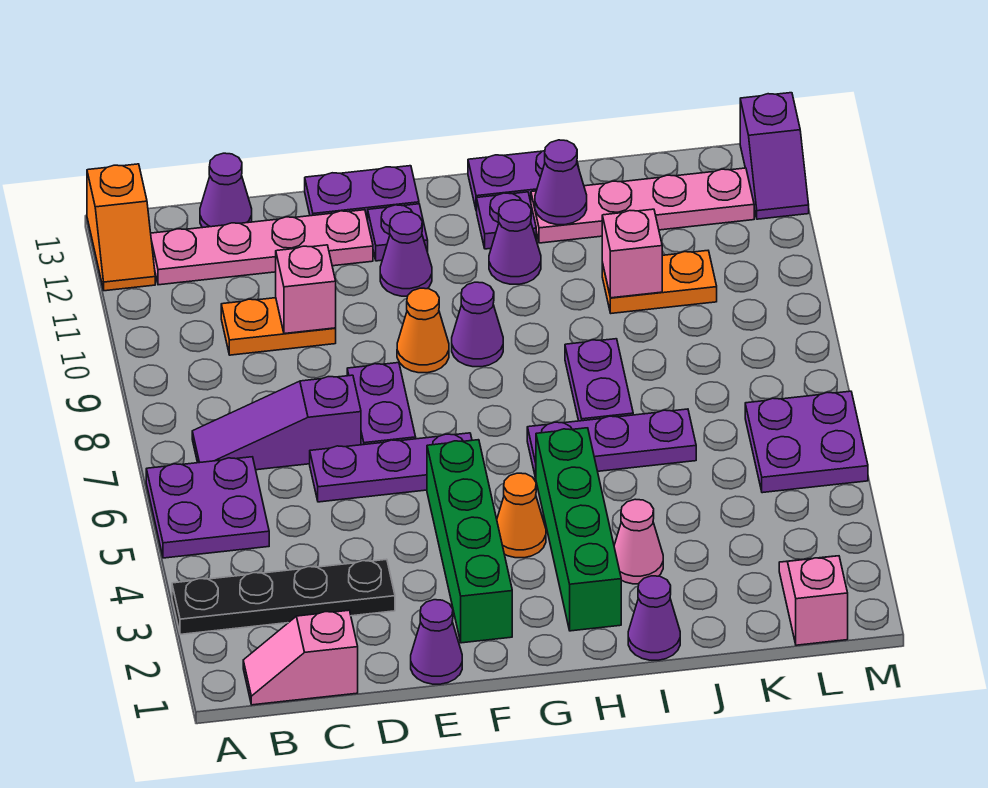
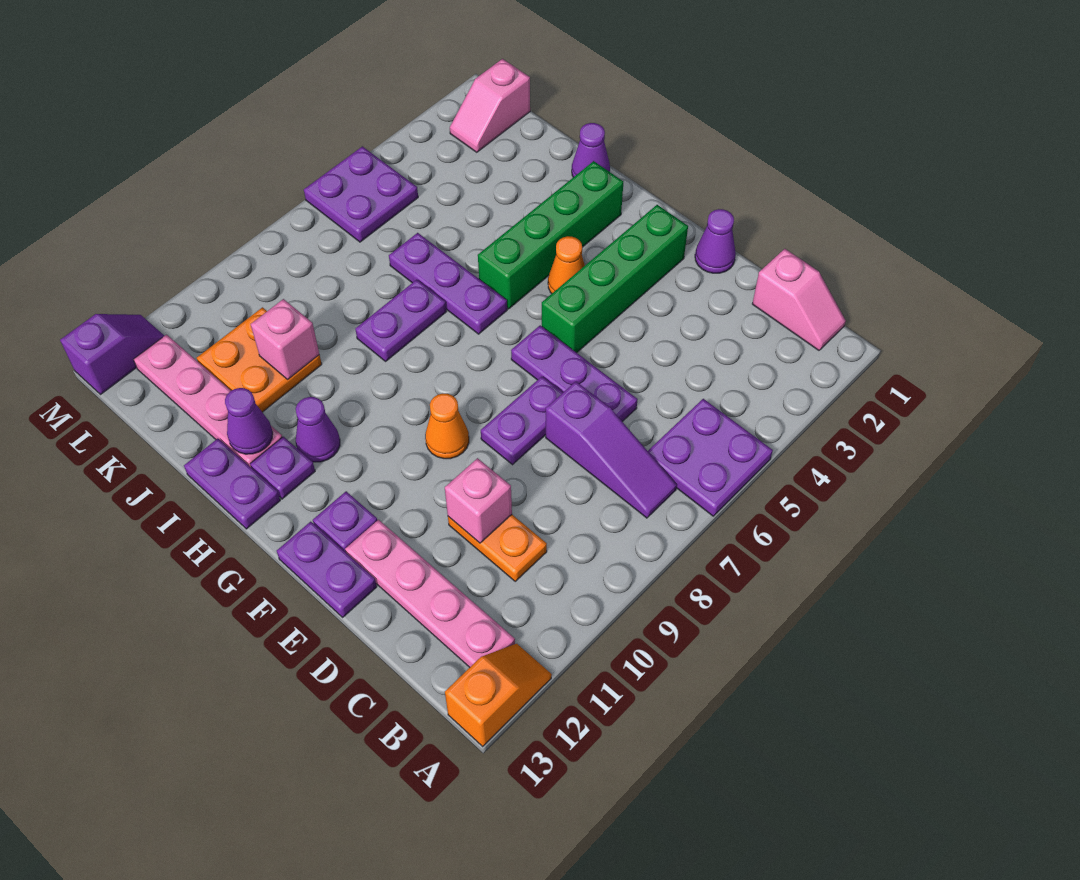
black 1x4 plate [172,559,395,634] -> none
purple 1x1 cone [200,153,252,228] -> none
purple 1x1 cone [380,212,432,296] -> none
purple 1x1 cone [452,282,503,367] -> none
pink 1x1 cone [614,499,663,584] -> none
orange 1x2 plate [602,251,717,313] -> orange 2x2 plate [197,307,322,412]

